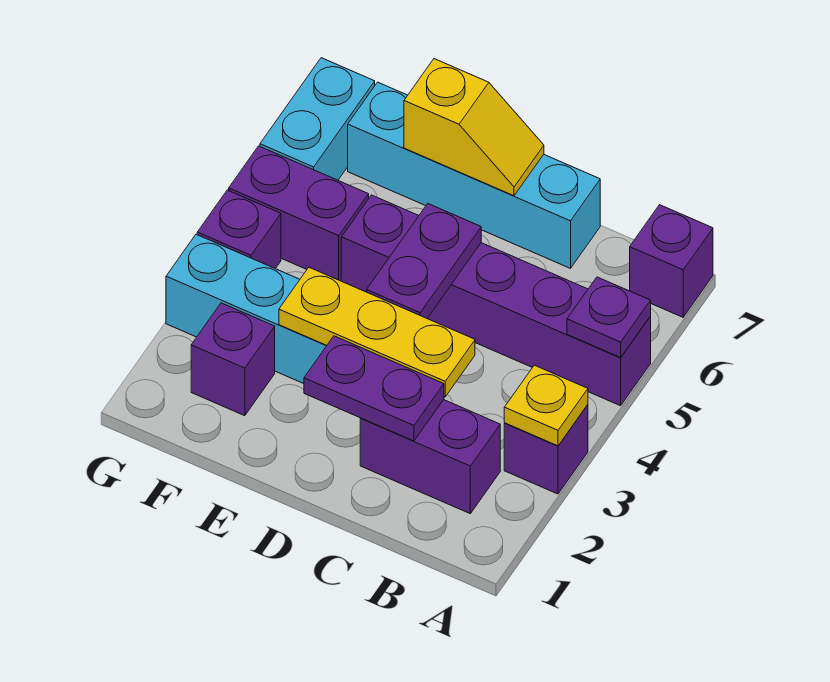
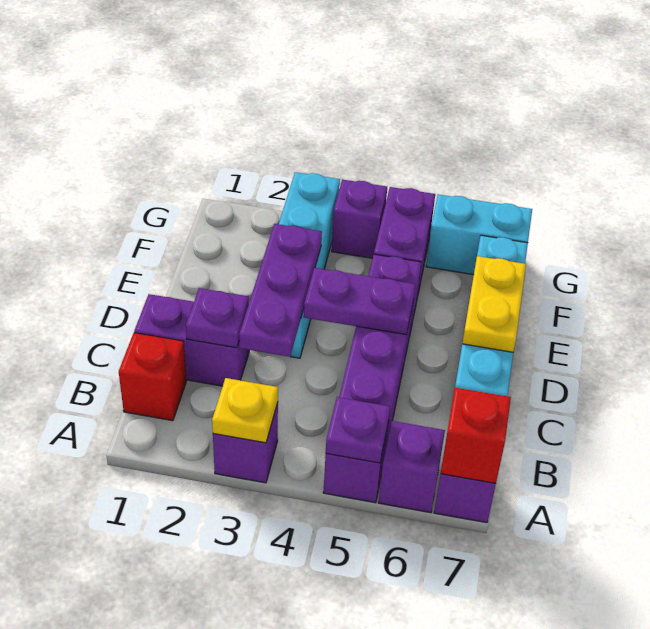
none -> red 1x1 brick [441,388,511,483]
none -> red 1x1 brick [119,333,186,421]
purple 1x2 brick [360,400,500,513] -> purple 1x2 brick turned to [134,294,249,386]
purple 1x2 plate [304,336,444,441] -> purple 1x1 plate [186,288,249,348]
yellow 1x3 plate [279,267,475,397] -> purple 1x3 plate [239,224,322,357]
yellow 1x2 slope [404,59,544,196] -> yellow 1x2 plate [462,256,526,352]
purple 1x1 brick [191,303,275,416] -> purple 1x1 brick moved to [379,421,445,512]

